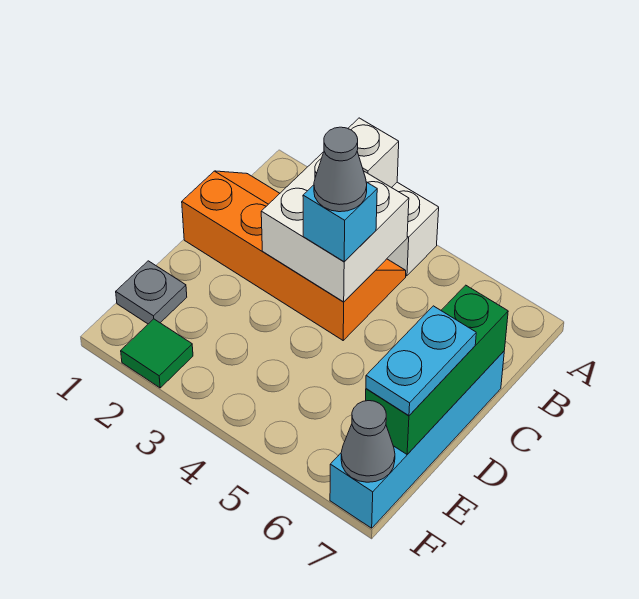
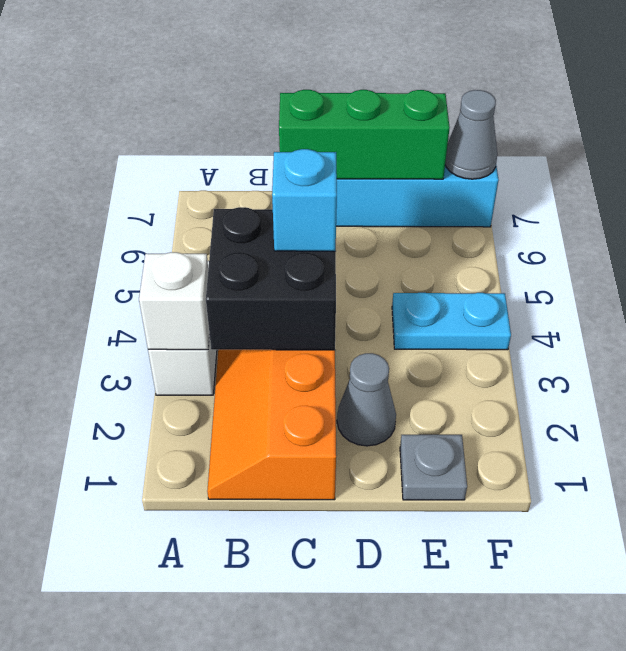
white 2x2 brick [261,152,409,302] -> black 2x2 brick [206,207,336,350]
grey 1x1 cone [314,127,367,212] -> grey 1x1 cone moved to [337,353,396,446]
cyan 1x2 plate [366,306,476,416] -> cyan 1x2 plate moved to [392,293,511,350]
green 1x1 tile [121,319,193,388] -> none

